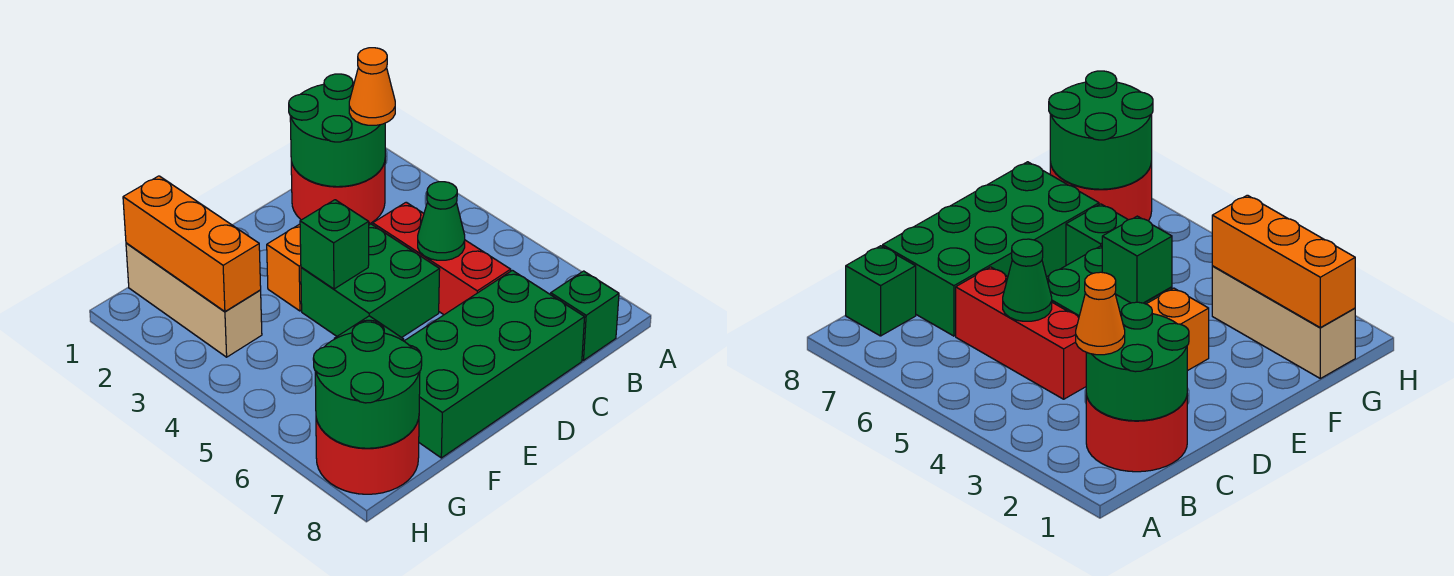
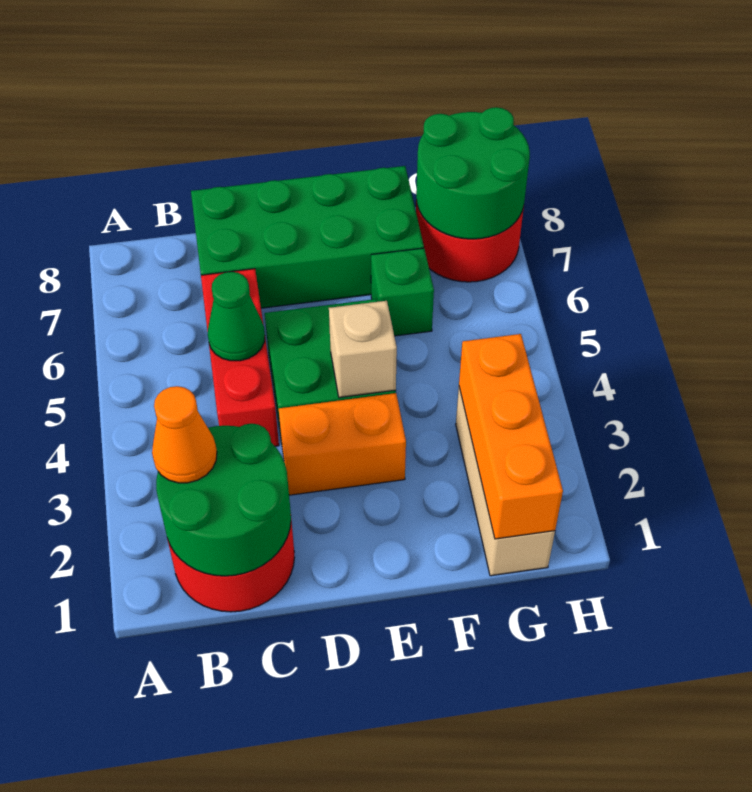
green 1x1 brick [551,271,619,360] -> none
green 1x1 brick [300,200,369,289] -> tan 1x1 brick [329,301,397,398]

